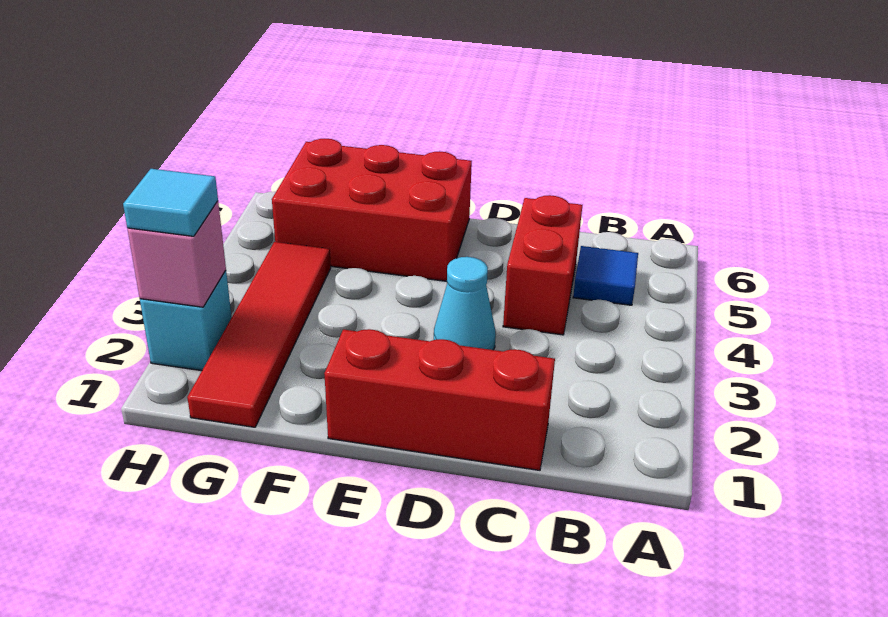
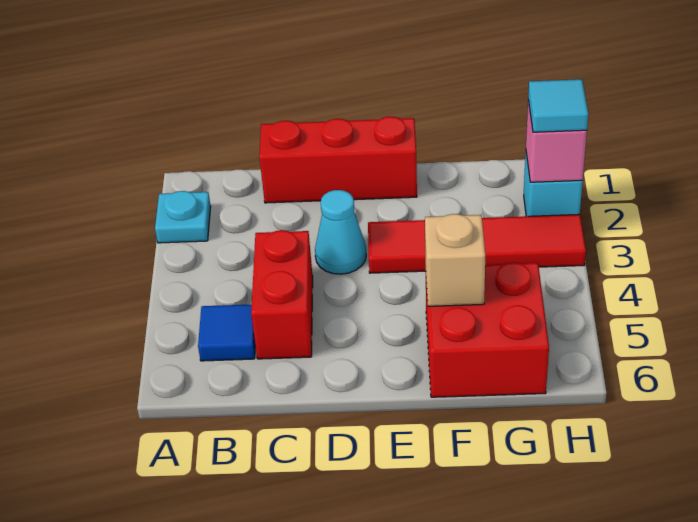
none -> cyan 1x1 plate [155,191,211,243]
red 2x3 brick [272,139,472,281] -> red 2x2 brick [426,262,549,397]
none -> tan 1x1 brick [425,214,485,306]
red 1x4 tile [187,242,331,427] -> red 1x4 tile turned to [368,214,586,273]

